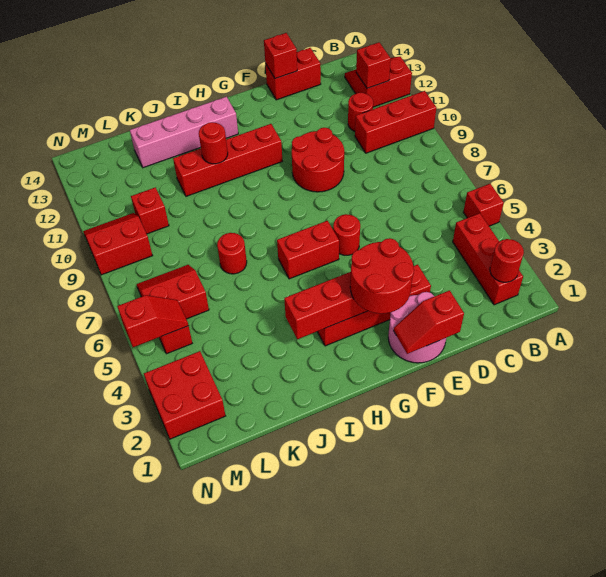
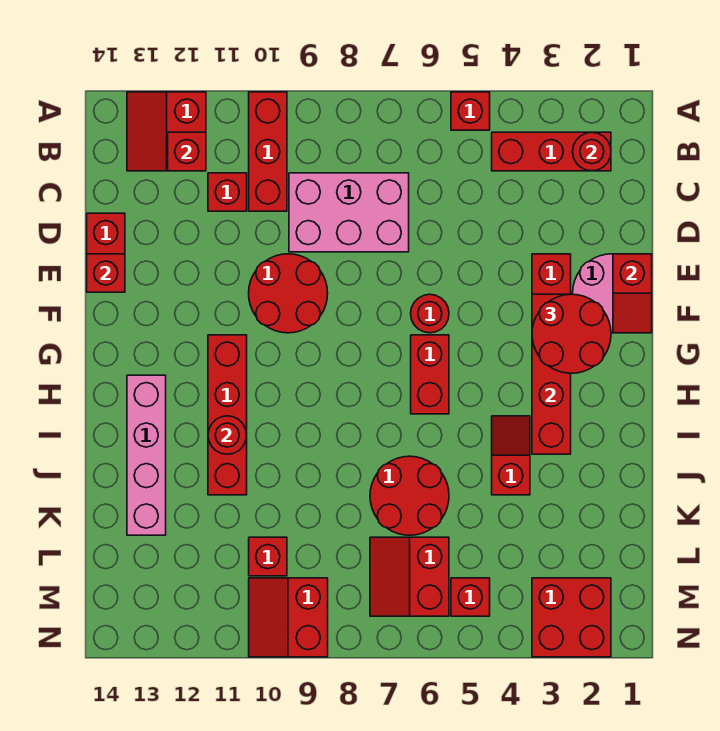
none -> pink 2x3 brick [289,173,409,252]
red 1x1 round brick [348,93,373,131] -> red 1x1 brick [208,173,247,211]
red 1x1 round brick [217,233,247,274] -> red 2x2 round brick [370,456,449,535]
red 1x2 slope [117,295,189,347] -> red 1x2 slope moved to [492,416,530,495]

